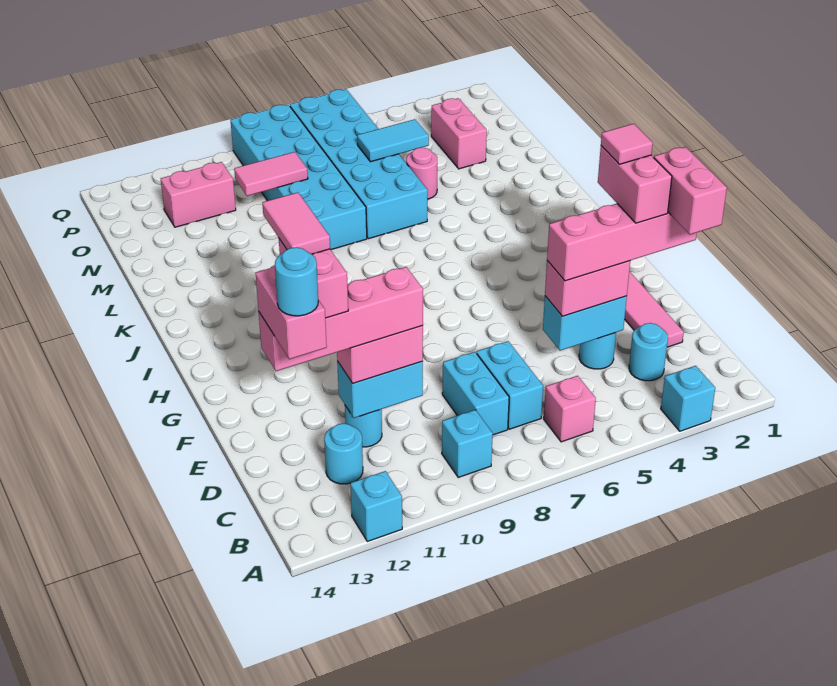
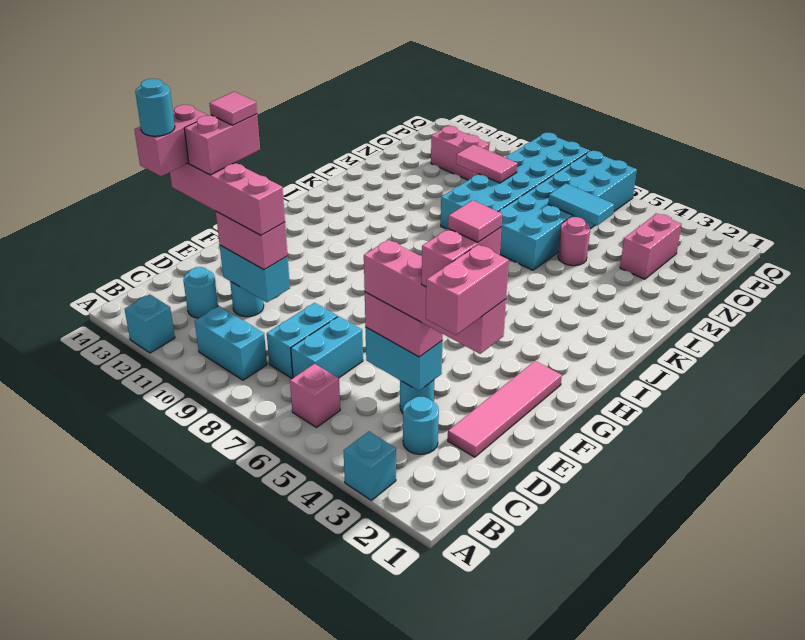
cyan 1x1 brick [442,410,493,477] -> cyan 1x2 brick [195,306,267,380]
pink 1x2 tile [262,192,330,254] -> pink 1x1 tile [209,92,257,125]

